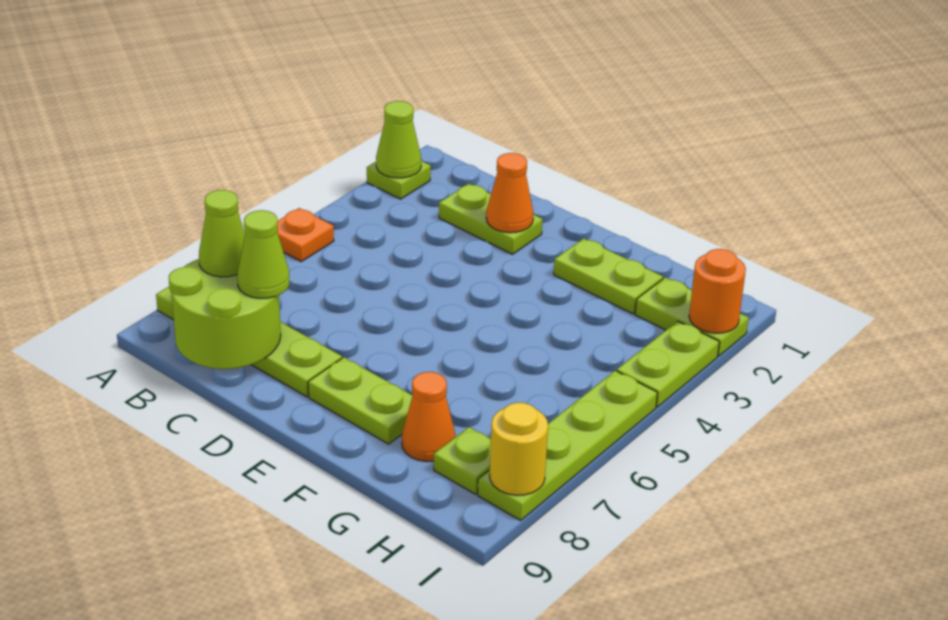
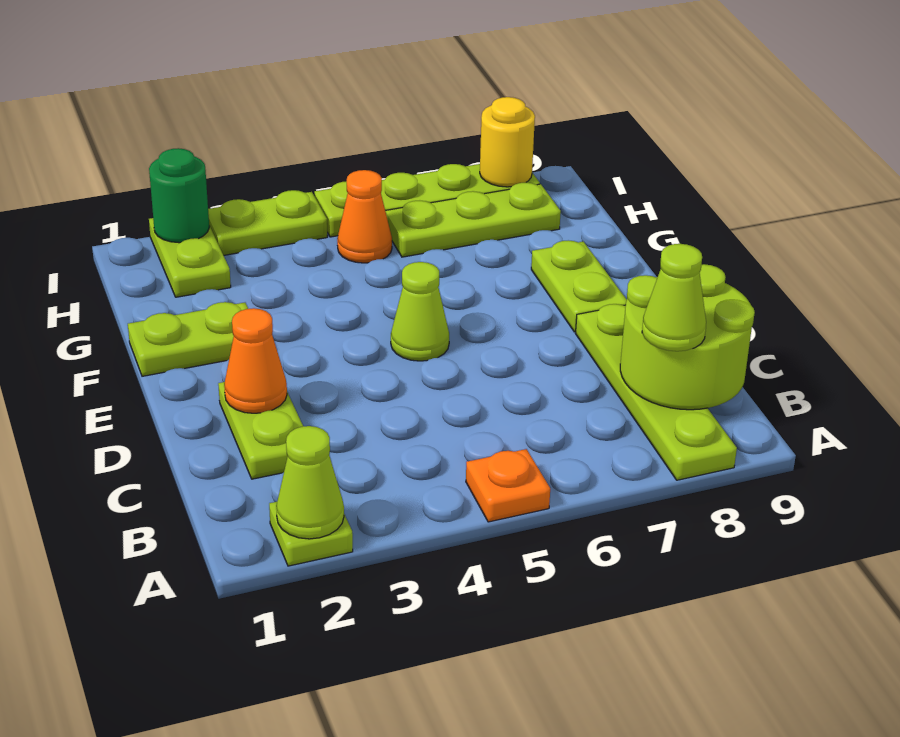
lime 1x1 cone [237,210,290,298] -> lime 1x1 cone moved to [391,262,449,361]
lime 1x2 plate [554,238,663,314] -> lime 1x2 plate turned to [128,302,248,376]
orange 1x1 cone [402,372,455,462] -> orange 1x1 cone moved to [337,170,392,263]
lime 1x1 plate [434,427,491,494] -> lime 1x3 plate [385,183,561,257]
orange 1x1 round brick [689,249,746,333] -> green 1x1 round brick [149,148,209,243]

